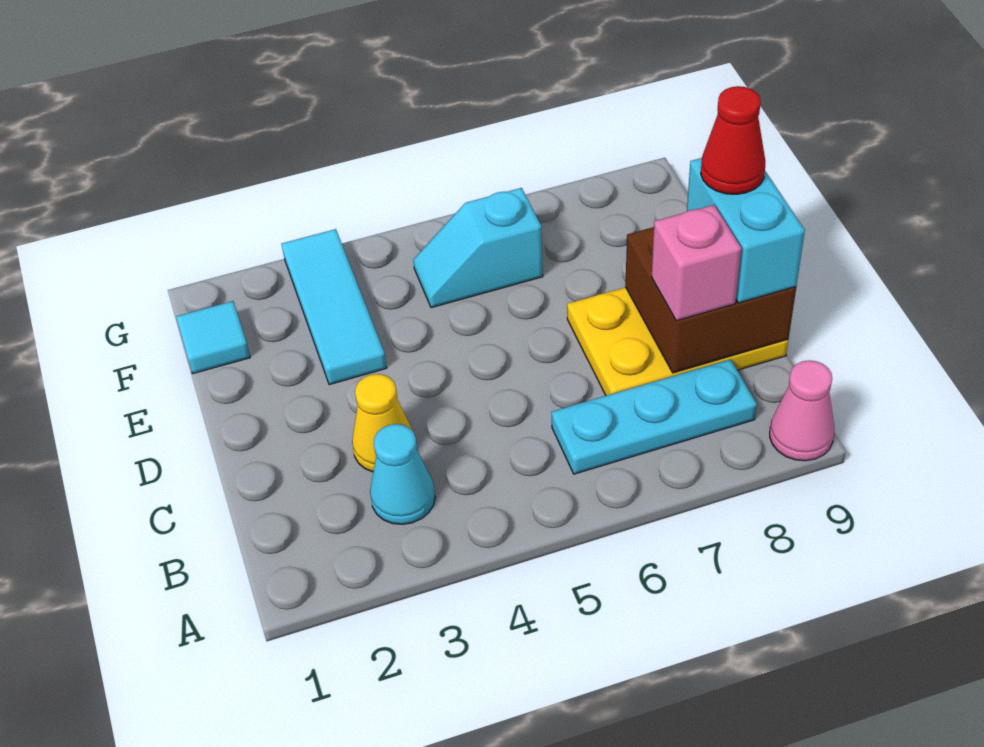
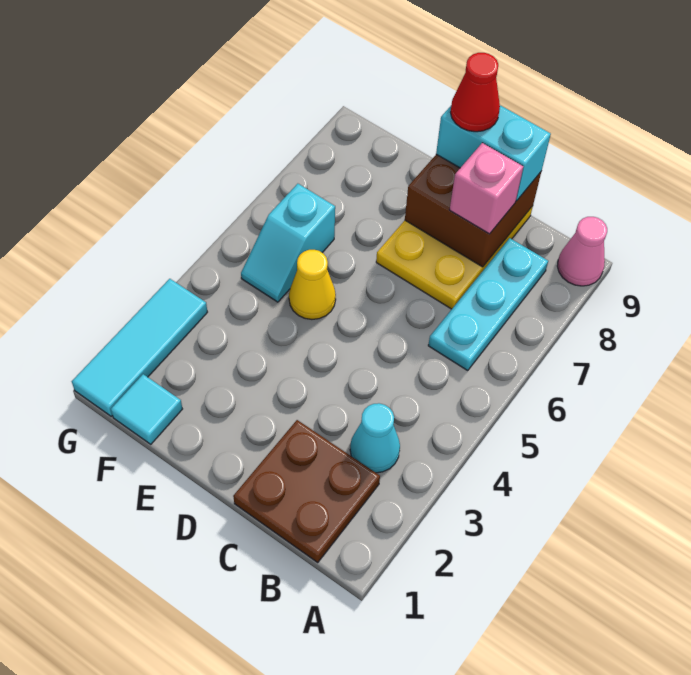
none -> brown 2x2 plate [233,420,380,562]
yellow 1x1 cone [352,374,413,472] -> yellow 1x1 cone moved to [289,250,336,319]
cyan 1x3 tile [282,229,387,385] -> cyan 1x3 tile turned to [72,279,207,416]

